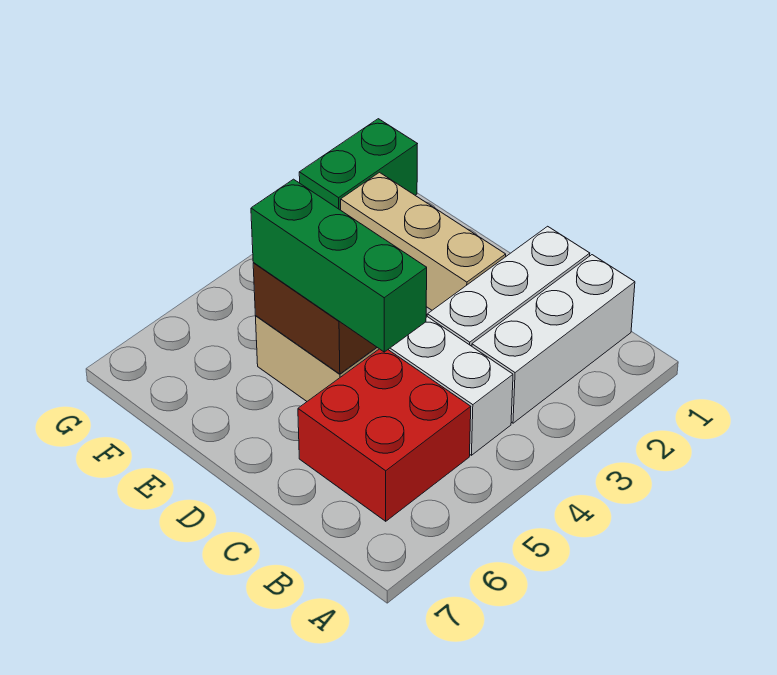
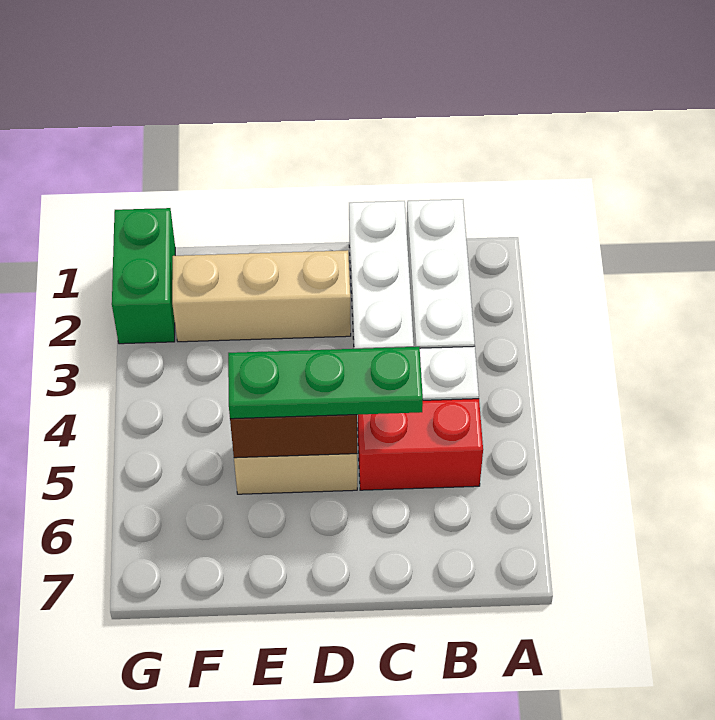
red 2x2 brick [298,349,471,521] -> red 1x2 brick [358,399,483,490]
green 1x3 brick [251,179,427,352] -> green 1x3 plate [228,347,423,419]

